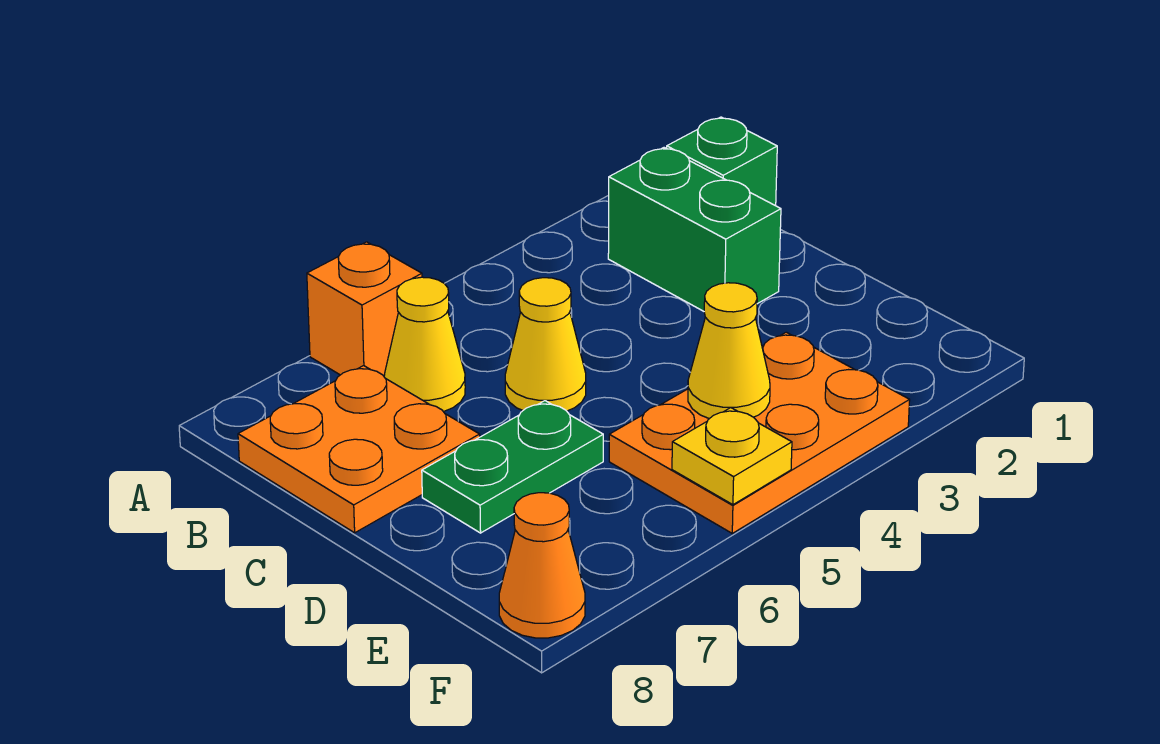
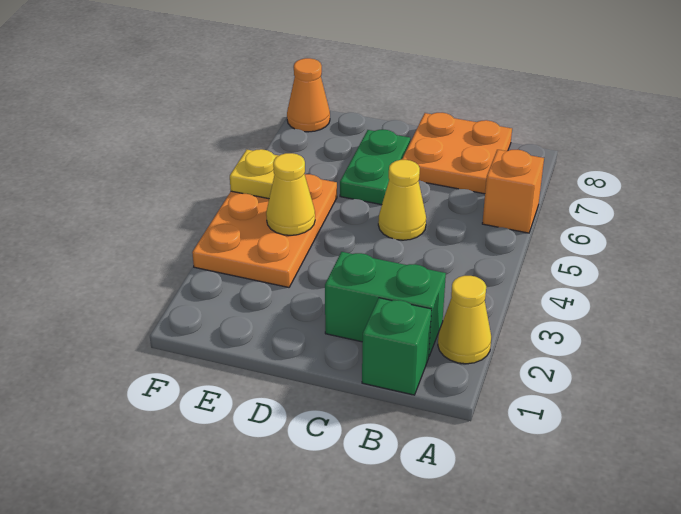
yellow 1x1 cone [384,277,465,412] -> yellow 1x1 cone moved to [438,276,491,364]

